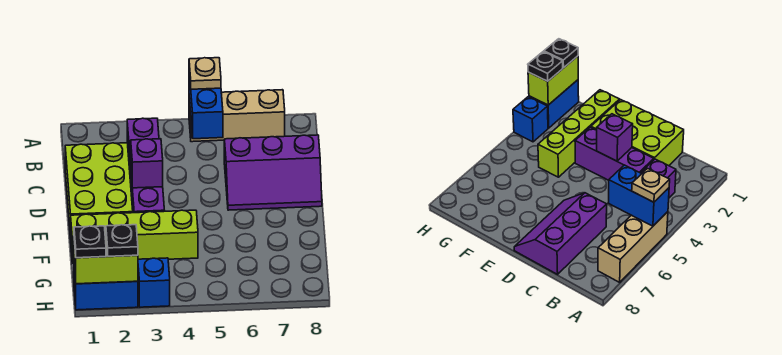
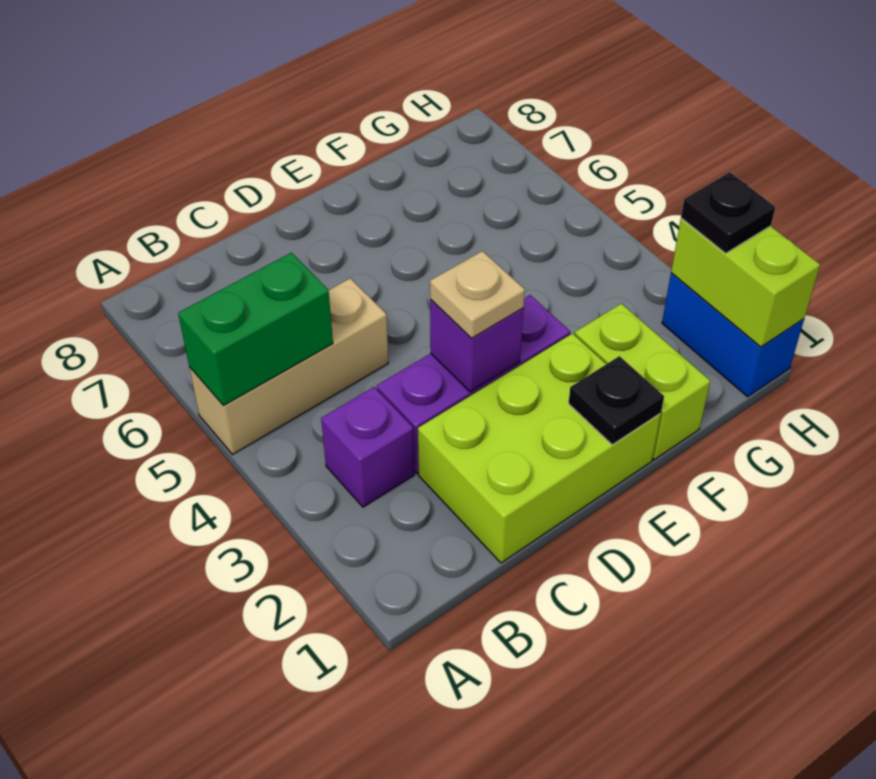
tan 1x3 brick [189,90,285,142] -> tan 1x3 brick turned to [189,278,388,455]
blue 1x2 brick [189,72,223,139] -> green 1x2 brick [178,253,333,406]
tan 1x1 plate [189,58,221,89] -> tan 1x1 plate moved to [430,251,525,338]
purple 2x3 slope [224,135,322,210] -> none
lime 1x4 brick [71,210,198,263] -> lime 1x2 brick [575,304,710,460]
black 1x1 plate [74,226,106,258] -> black 1x1 plate moved to [568,356,664,445]
blue 1x1 brick [138,258,170,307] -> none

